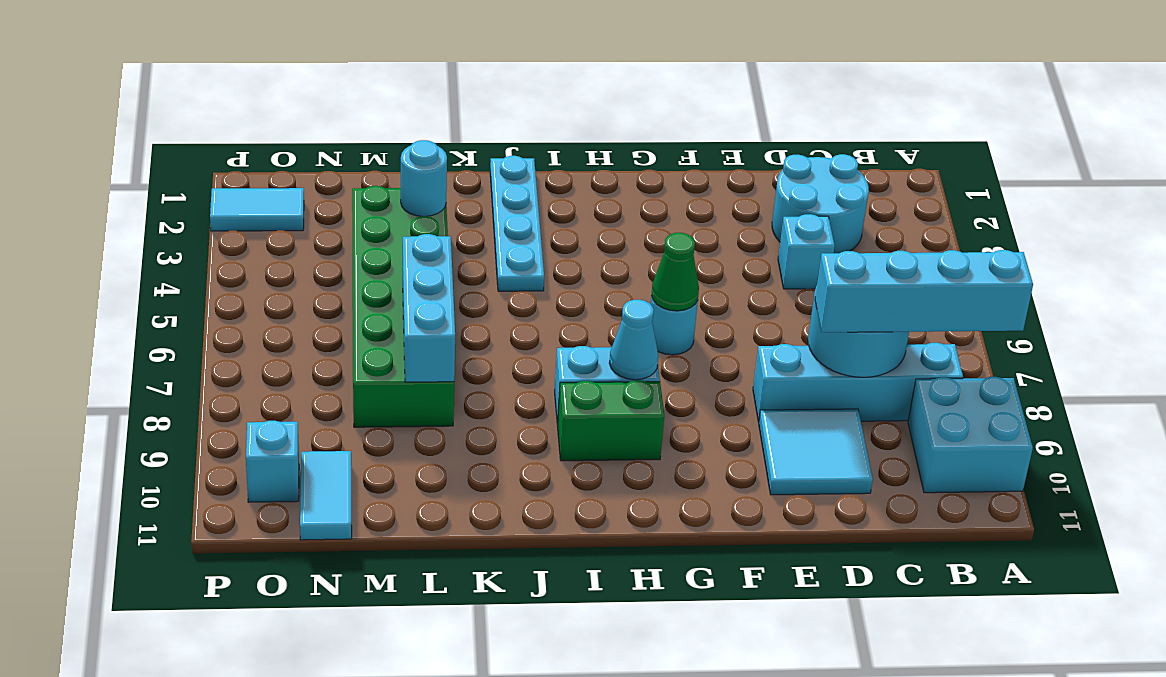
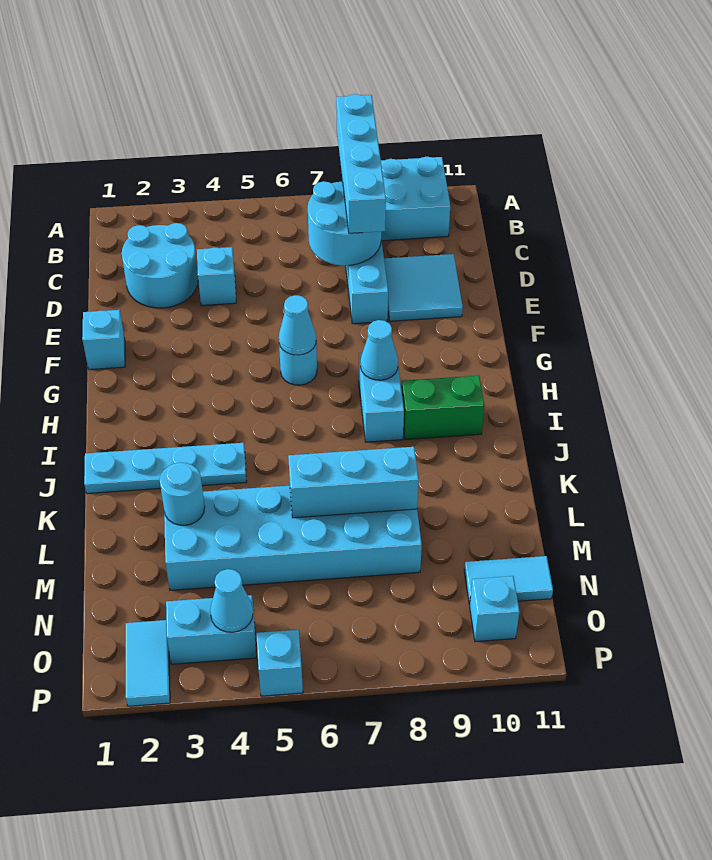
none -> cyan 1x1 brick [82,310,125,370]
green 1x1 cone [651,233,699,311] -> cyan 1x1 cone [279,295,316,355]
green 1x2 brick [558,380,664,461] -> green 1x2 brick turned to [402,376,484,440]
green 2x6 brick [352,186,454,427] -> cyan 2x6 brick [164,486,422,590]
none -> cyan 1x2 brick [166,595,257,664]
none -> cyan 1x1 cone [210,569,253,632]
none -> cyan 1x1 brick [256,630,303,696]

